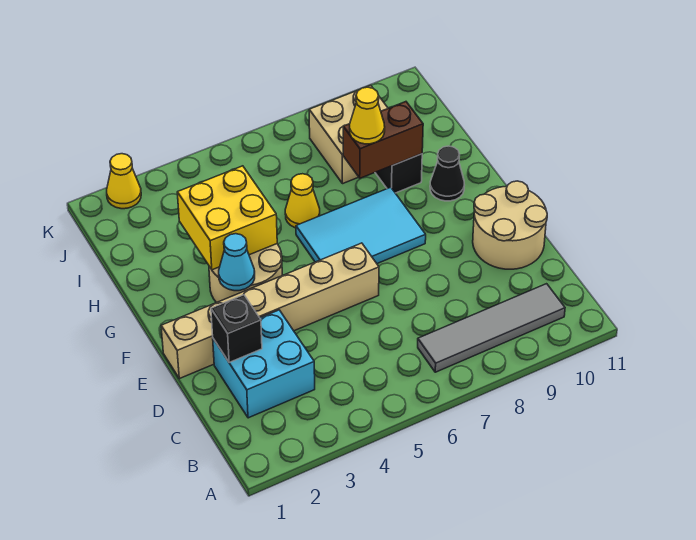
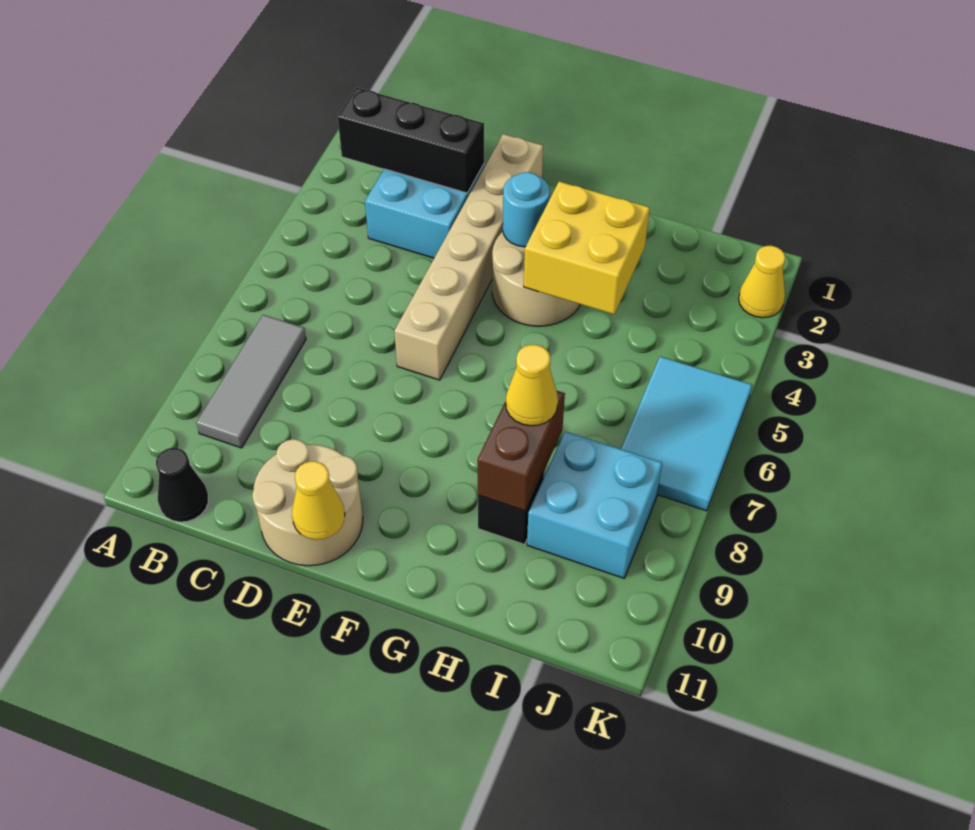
grey 1x4 tile [418,284,565,372] -> grey 1x3 tile [196,315,306,448]
black 1x1 brick [211,295,262,362] -> black 1x3 brick [338,87,484,193]
cyan 1x1 cone [219,234,255,291] -> cyan 1x1 round brick [503,172,550,247]
cyan 2x3 tile [296,187,426,264] -> cyan 2x3 tile moved to [621,356,752,511]
black 1x1 cone [430,146,464,201] -> black 1x1 cone moved to [156,448,208,522]
yellow 1x1 cone [285,174,320,228] -> yellow 1x1 cone moved to [292,461,345,540]
tan 2x2 brick [309,85,388,184] -> cyan 2x2 brick [527,431,662,578]

